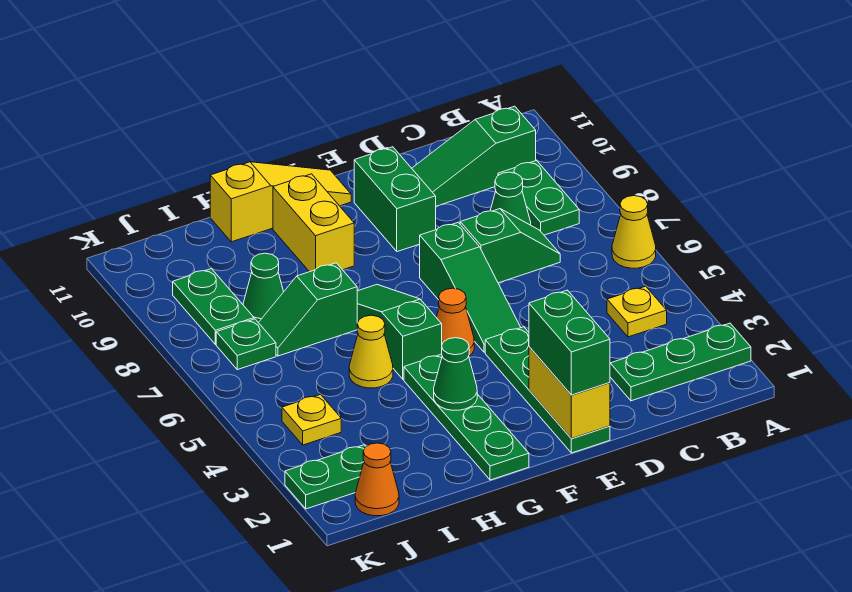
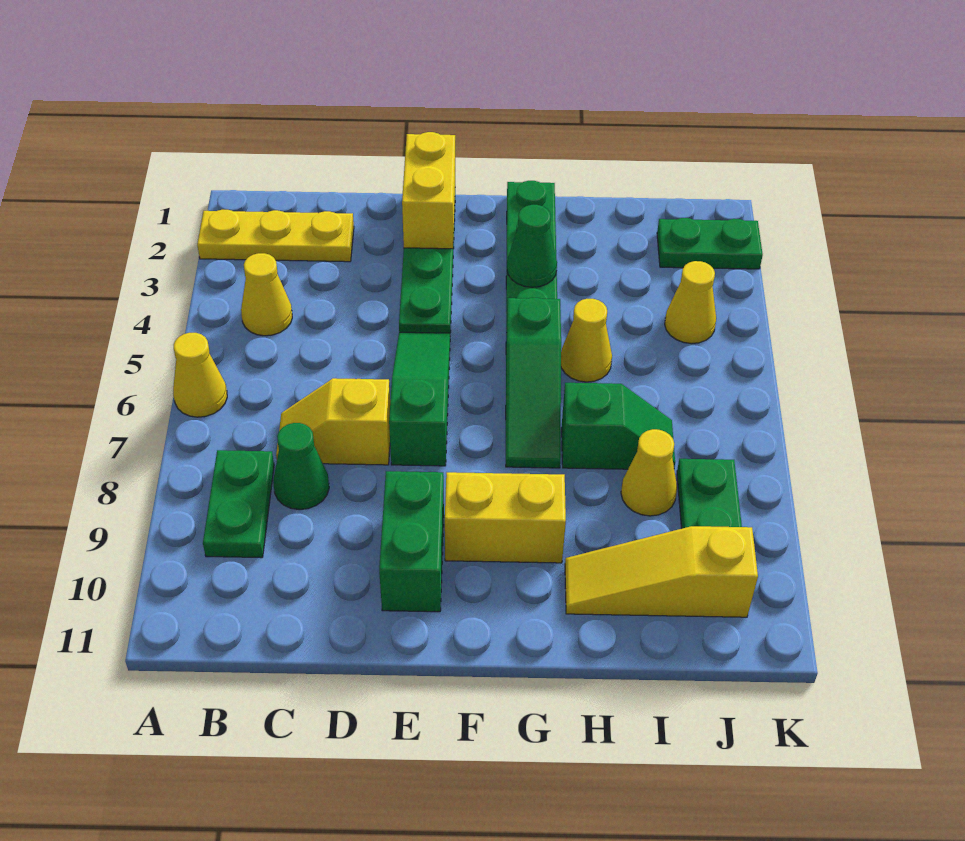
green 1x3 plate [610,323,751,401] -> yellow 1x3 plate [197,210,354,262]
yellow 1x1 plate [607,286,667,337] -> yellow 1x1 cone [241,253,292,336]
green 1x3 slope [412,106,536,206] -> none
green 1x2 slope [460,209,560,283] -> yellow 1x2 slope [276,378,390,465]
green 1x2 brick [529,290,610,395] -> none
orange 1x1 cone [436,288,474,356] -> none
yellow 1x3 slope [210,162,351,242] -> yellow 1x3 slope moved to [565,526,758,617]
yellow 1x2 brick [273,174,354,272] -> yellow 1x2 brick turned to [445,472,566,563]
green 1x1 cone [243,253,284,323] -> yellow 1x1 cone [621,429,677,516]
orange 1x1 cone [355,443,399,516] -> none
yellow 1x1 plate [282,395,341,445] -> yellow 1x1 cone [665,261,716,344]
green 1x1 plate [216,319,276,370] -> none

